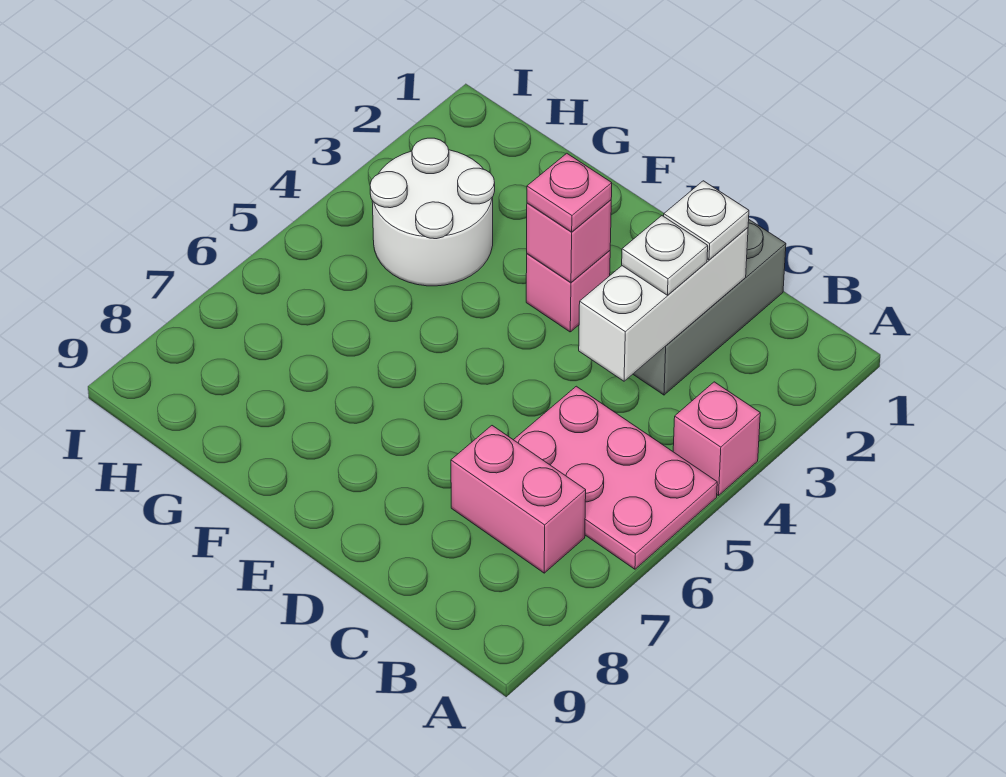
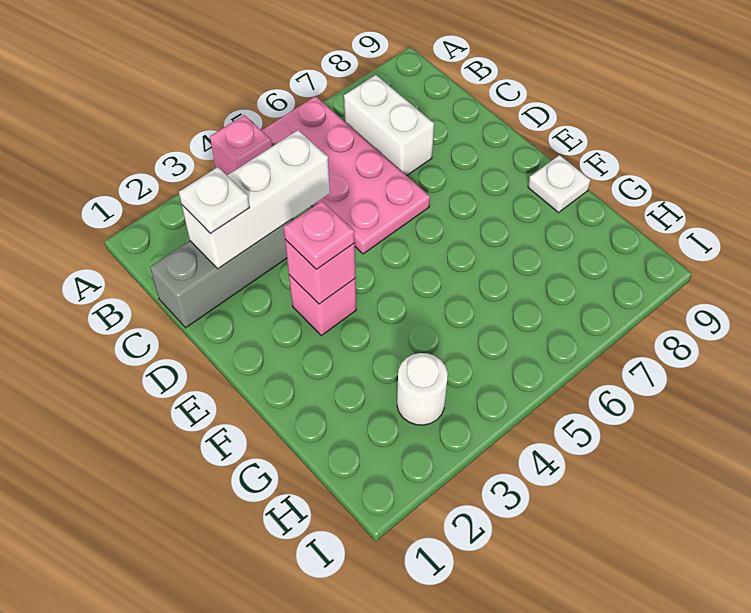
pink 2x3 plate [514,386,717,569] -> pink 2x4 plate [261,96,430,254]
pink 1x2 brick [451,426,586,573] -> white 1x2 brick [344,75,434,176]
white 1x1 plate [622,216,708,295] -> white 1x1 plate moved to [528,155,590,213]
white 2x2 round brick [370,138,495,286] -> white 1x1 round brick [397,353,448,425]

